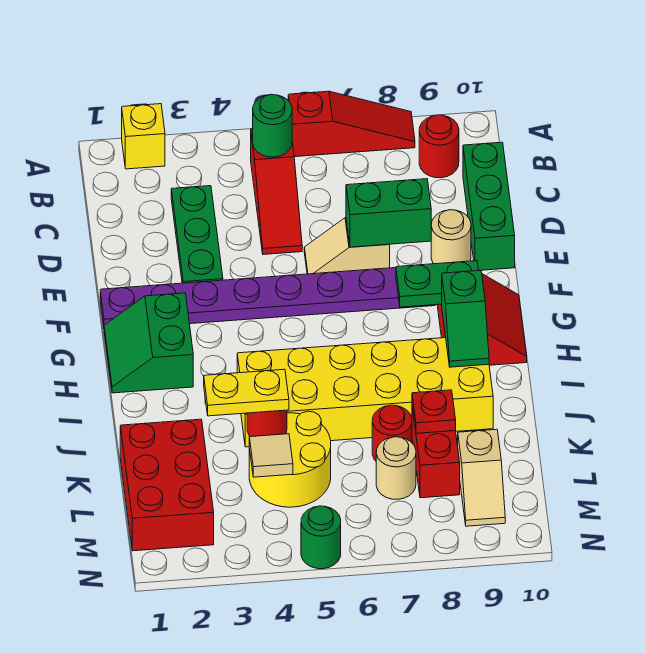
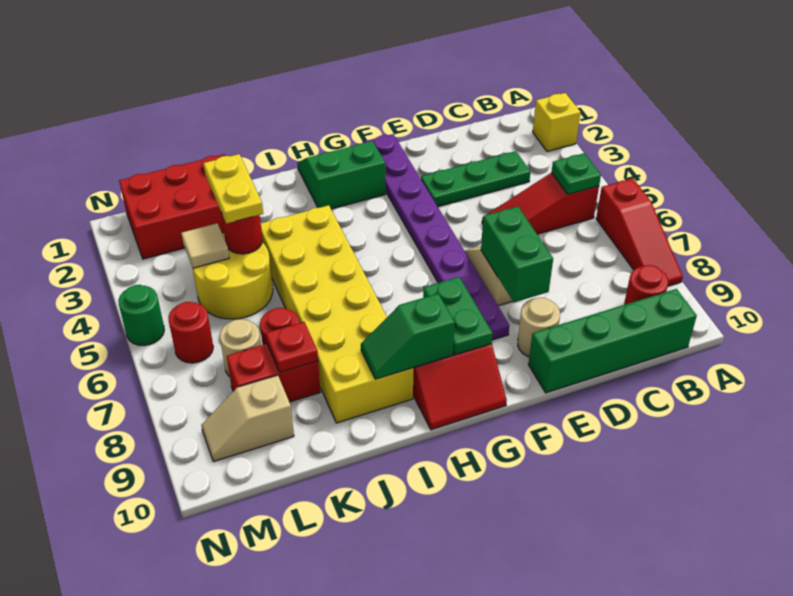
green 1x1 round brick [253,94,292,157] -> green 1x1 plate [551,153,601,195]
green 1x3 brick [463,142,515,271] -> green 1x4 brick [528,289,697,393]
none -> red 1x1 round brick [168,302,213,363]

